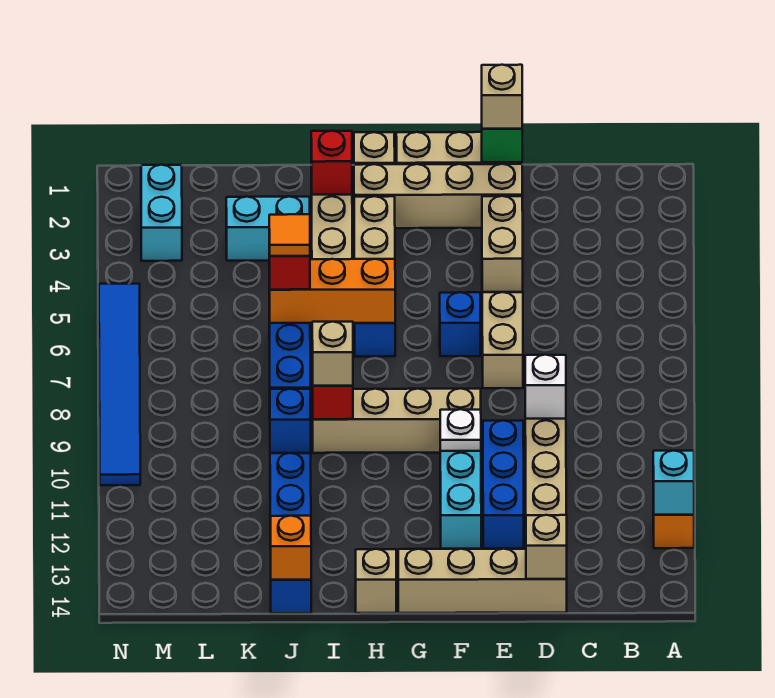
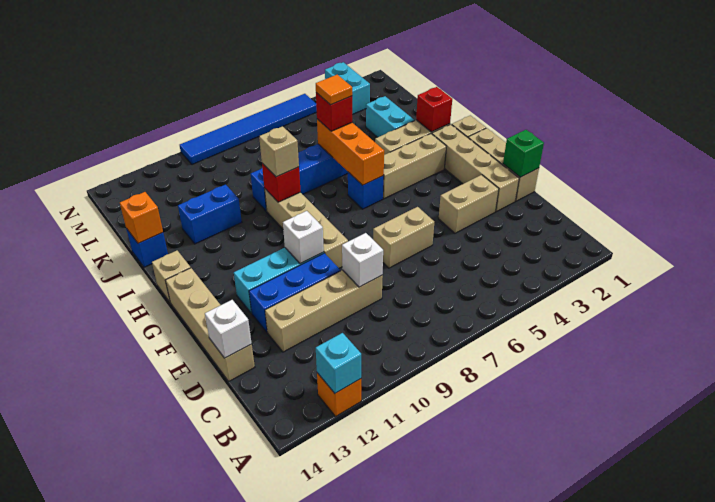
tan 1x1 brick [526,515,567,579] -> white 1x1 brick [205,300,252,358]
tan 1x1 brick [482,65,522,129] -> none
blue 1x1 brick [440,292,480,356] -> none
white 1x1 plate [440,409,481,451] -> white 1x1 brick [283,211,324,264]
cyan 1x2 brick [141,165,182,261] -> cyan 1x2 brick turned to [325,62,370,115]

